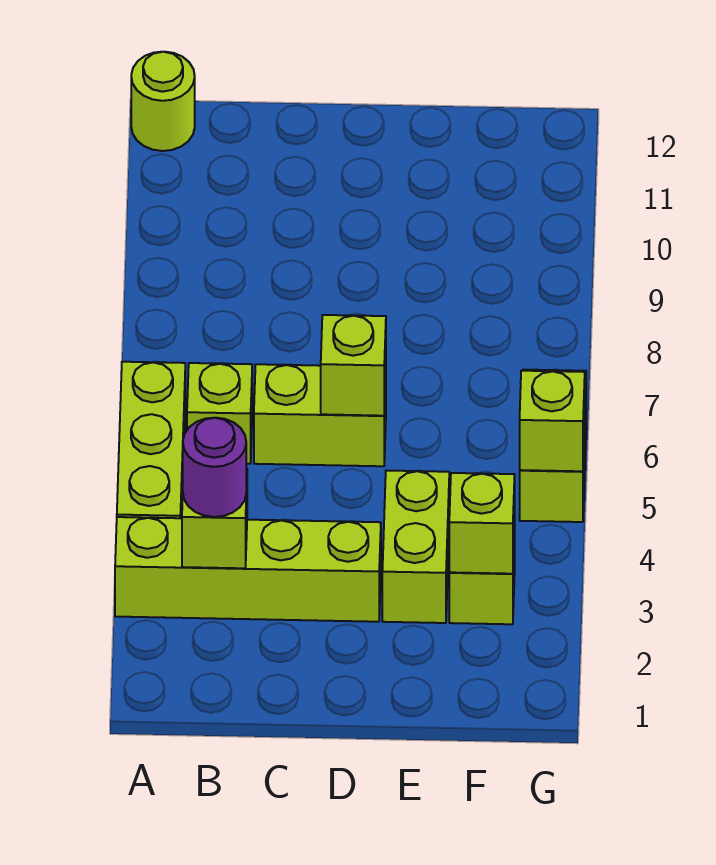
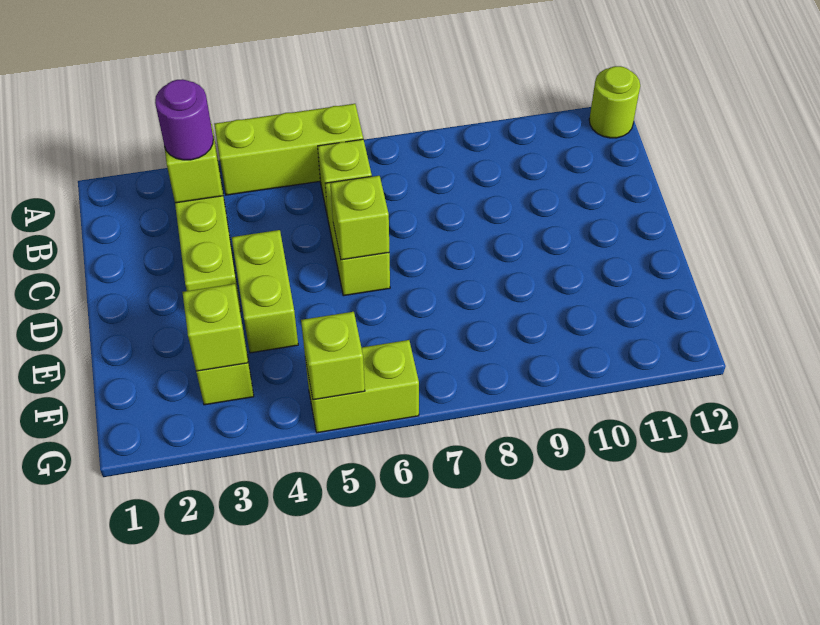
lime 1x2 brick [382,470,449,623] -> lime 1x2 brick turned to [232,230,298,353]

